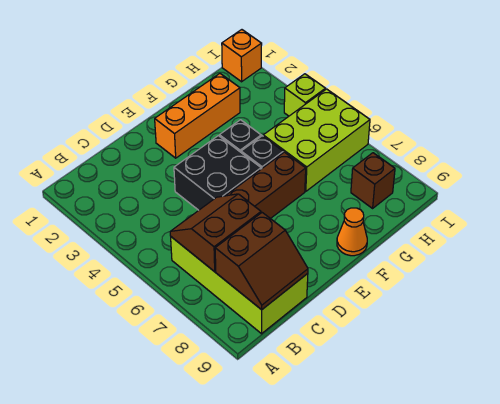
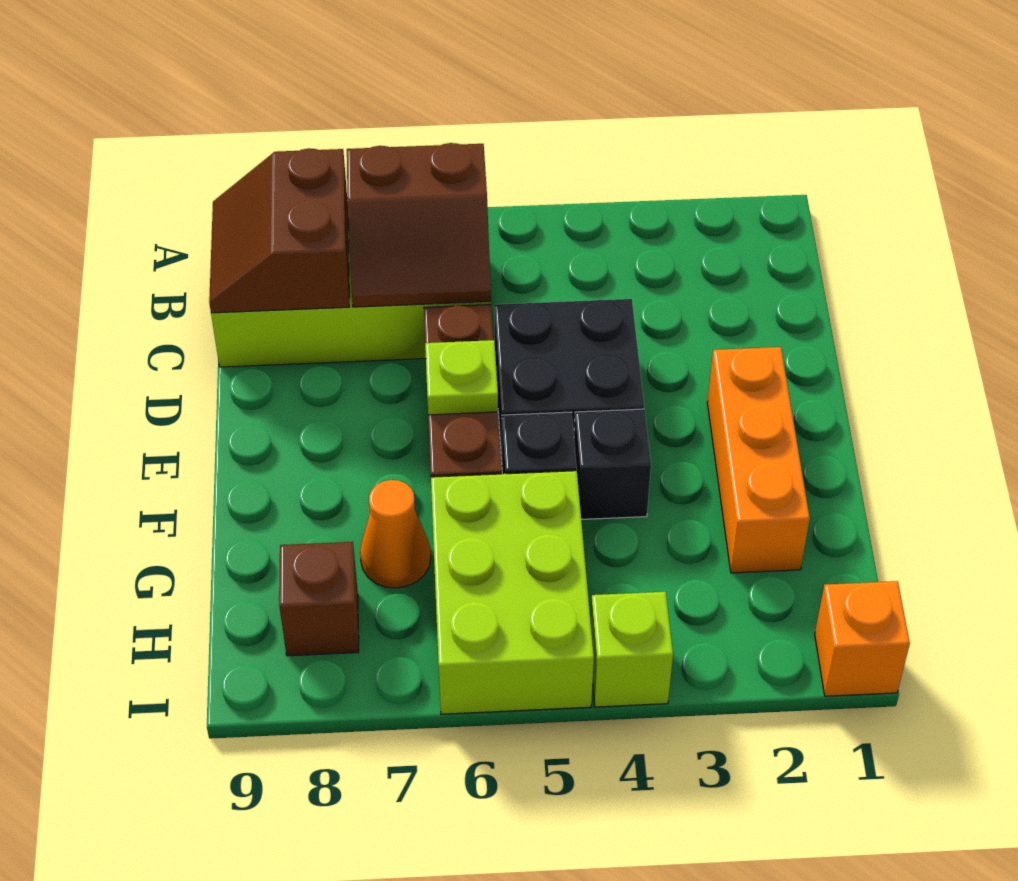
brown 2x2 slope [170,194,261,272] -> brown 2x2 slope turned to [347,143,491,307]
none -> lime 1x1 plate [425,340,498,415]
orange 1x1 cone [337,208,367,256] -> orange 1x1 cone moved to [360,480,431,588]

